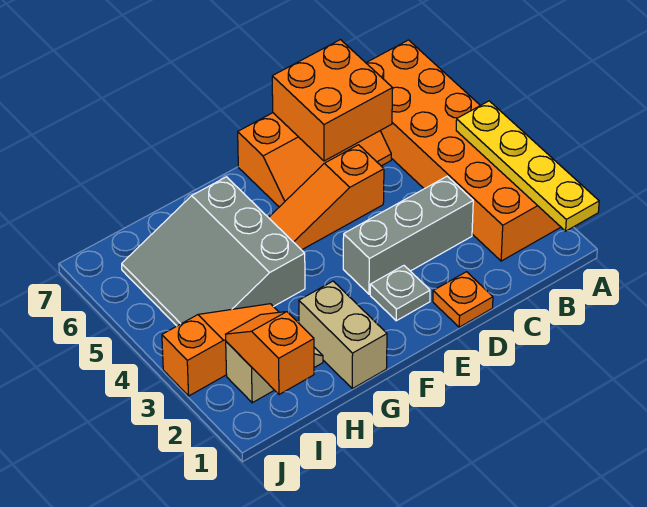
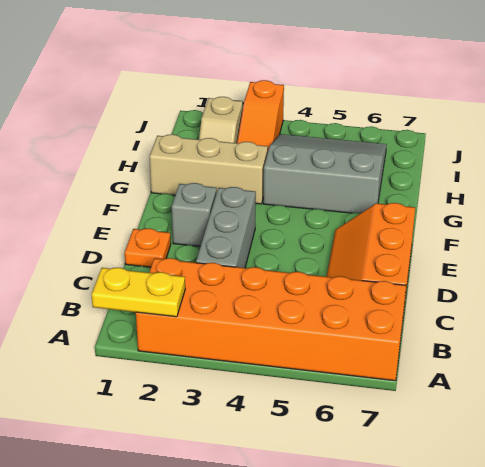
yellow 1x4 plate [456,101,599,231] -> yellow 1x2 plate [91,268,185,317]
orange 2x2 brick [272,40,393,161] -> none
orange 1x3 slope [269,145,384,250] -> none
grey 1x1 plate [370,266,430,321] -> grey 1x1 brick [172,183,216,247]
tan 1x2 brick [299,281,387,389] -> tan 1x3 brick [149,134,268,204]
orange 1x2 slope [226,312,314,394] -> none

